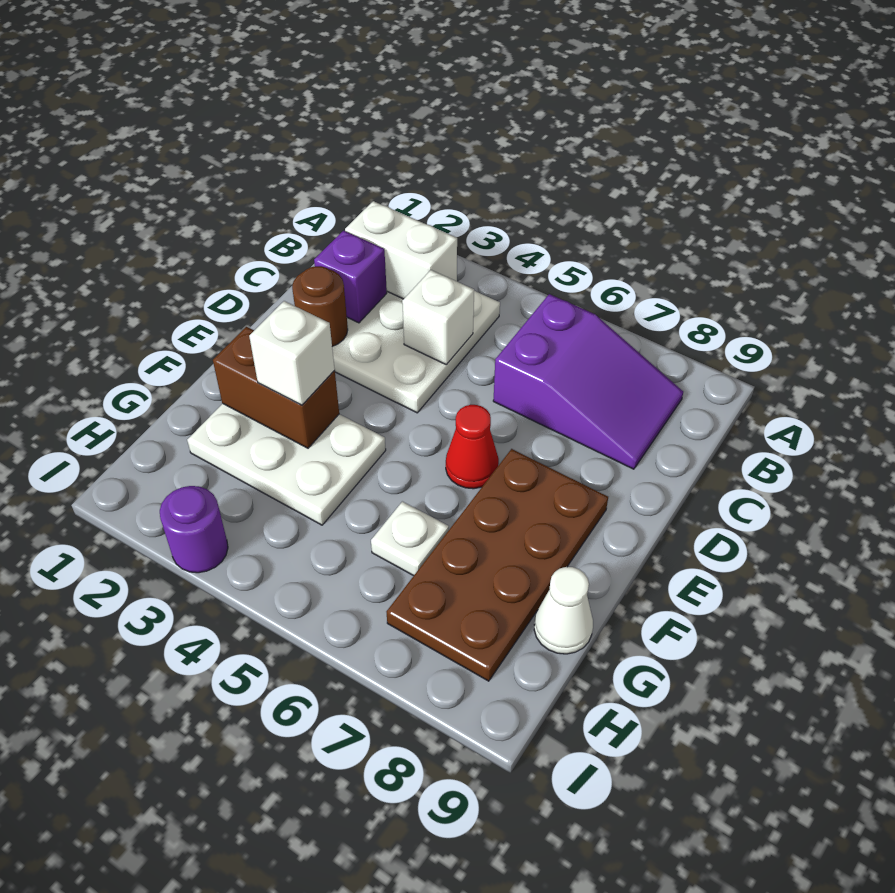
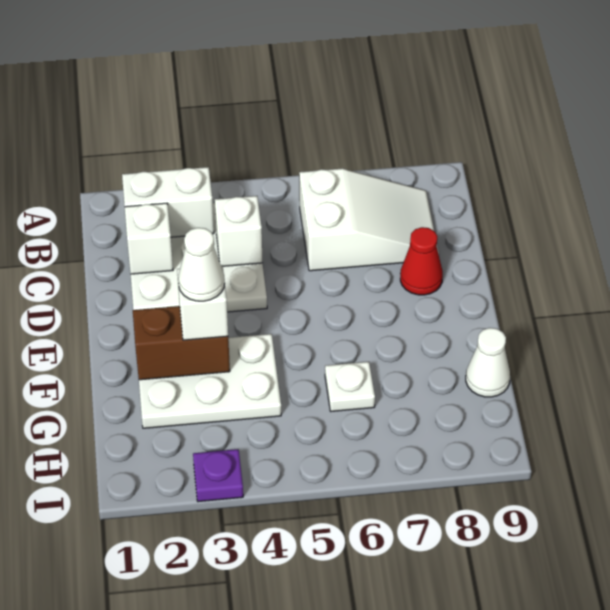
purple 2x3 slope [493,294,683,469] -> white 2x3 slope [299,169,439,271]
purple 1x1 brick [314,231,387,323] -> white 1x1 brick [125,203,173,274]
brown 1x1 round brick [292,266,348,346] -> none
red 1x1 cone [446,405,499,489] -> red 1x1 cone moved to [400,227,443,295]
brown 2x4 plate [387,449,608,681] -> none
none -> white 1x1 cone [178,228,225,301]
purple 1x1 round brick [160,486,228,573] -> purple 1x1 plate [193,449,243,502]

